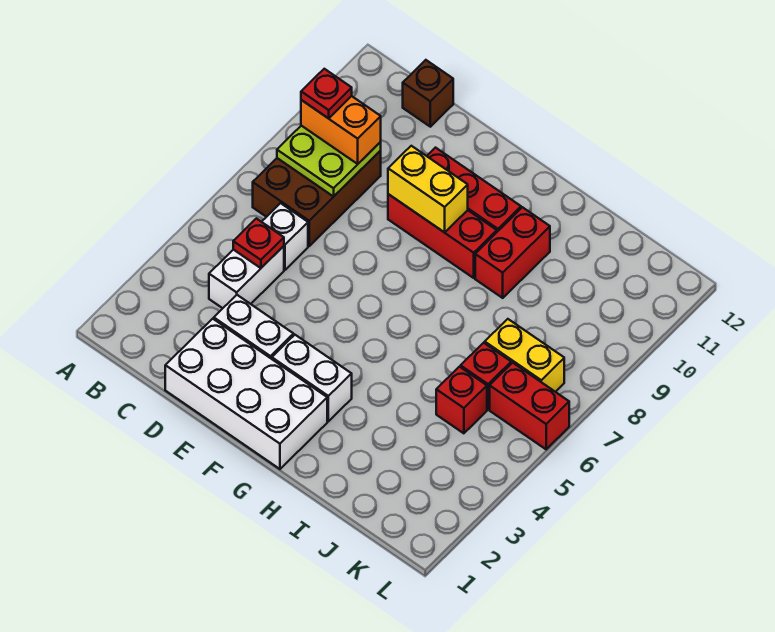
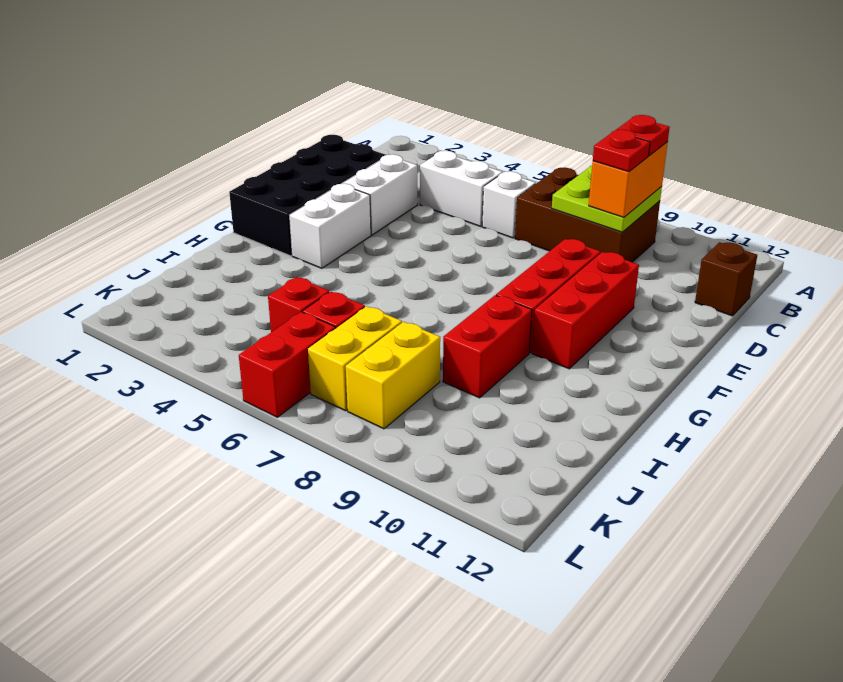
red 1x1 plate [233,218,284,268] -> red 1x1 plate moved to [593,130,650,172]
white 2x4 brick [165,319,327,469] -> black 2x4 brick [229,135,386,256]
yellow 1x2 brick [388,146,468,232] -> yellow 1x2 brick moved to [346,322,440,429]
red 1x2 brick [475,207,550,298] -> red 1x2 brick turned to [443,295,532,398]

